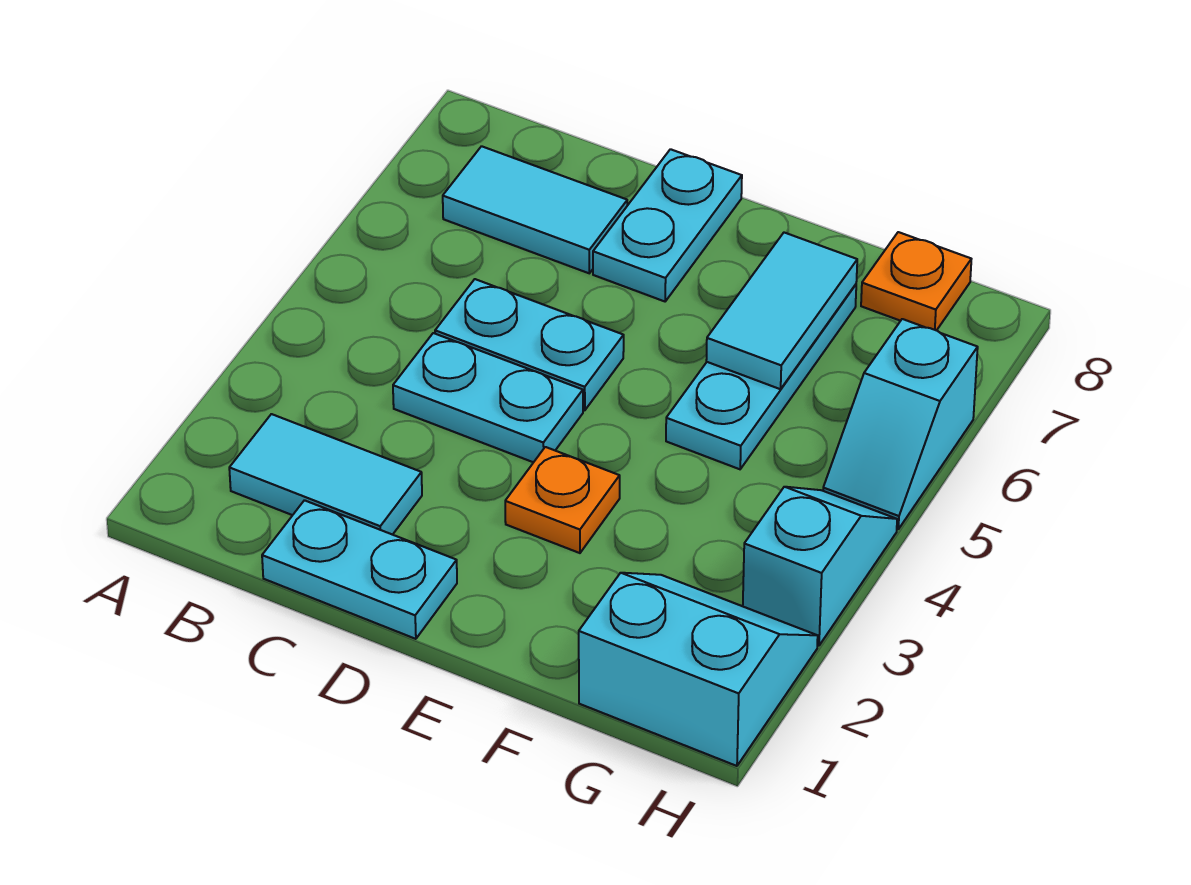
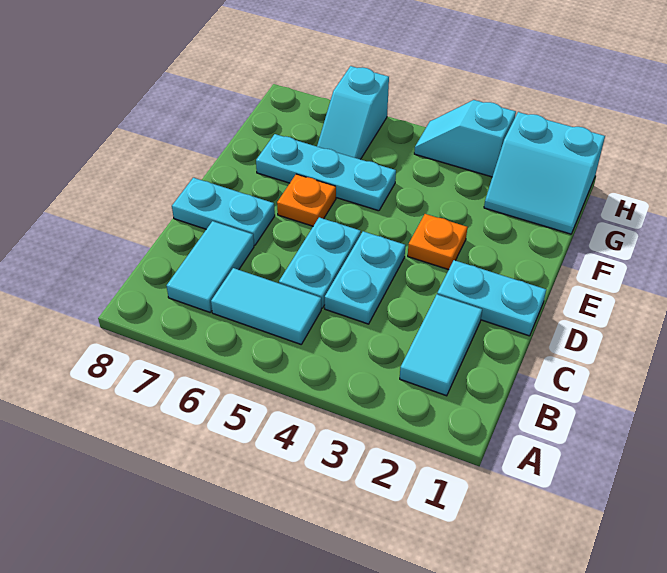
cyan 1x2 plate [262,500,457,639] -> cyan 1x2 plate turned to [437,260,546,336]
cyan 1x2 tile [706,233,857,389] -> cyan 1x2 tile moved to [211,268,321,344]
cyan 2x2 slope [579,573,818,766] -> cyan 2x2 slope turned to [484,112,605,234]
orange 1x1 plate [861,232,971,331] -> orange 1x1 plate moved to [277,174,336,226]
cyan 1x2 slope [823,319,978,529] -> cyan 1x2 slope turned to [317,66,389,159]

